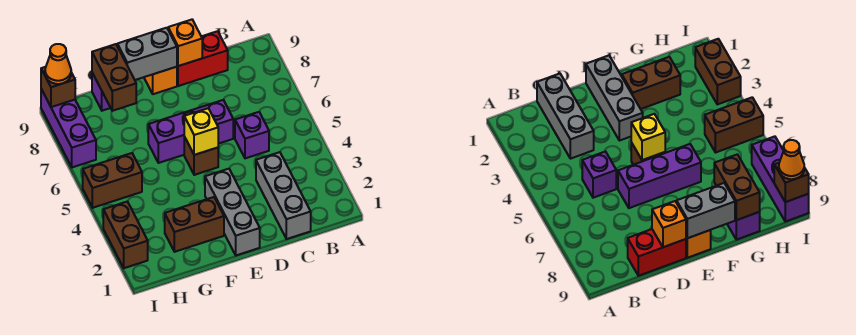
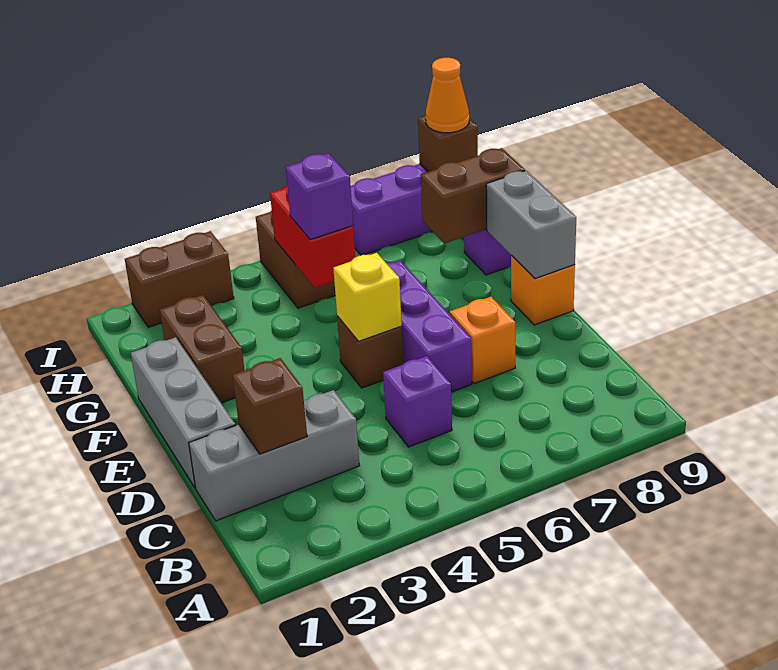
none -> brown 1x1 brick [233,358,307,454]
red 1x2 brick [177,31,228,86] -> red 1x2 brick moved to [270,186,355,288]
orange 1x1 brick [168,20,202,66] -> orange 1x1 brick moved to [450,297,515,384]
grey 1x3 brick [205,169,260,255] -> grey 1x3 brick turned to [131,337,236,488]
none -> purple 1x1 brick [286,153,353,240]

